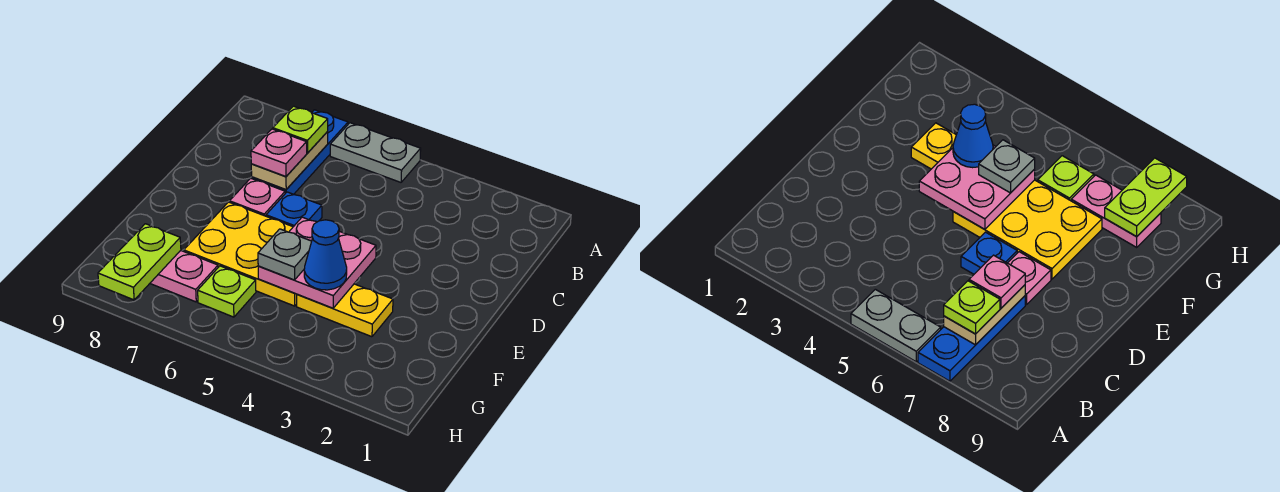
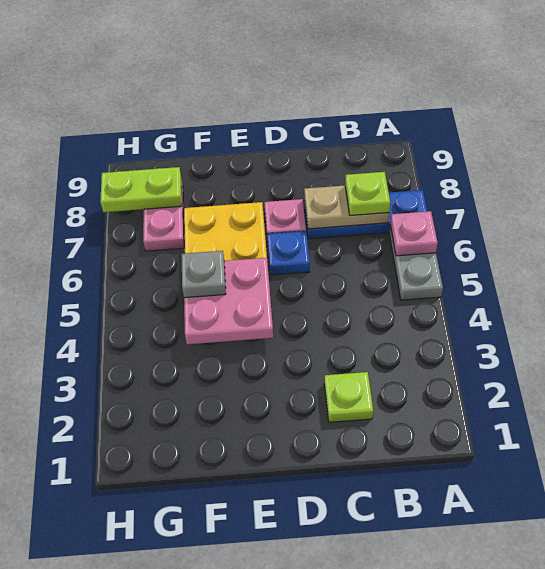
pink 1x1 plate [251,129,307,176] -> pink 1x1 plate moved to [390,211,438,256]
yellow 1x2 plate [297,284,393,337] -> none
blue 1x1 cone [304,220,347,290] -> none
lime 1x1 plate [198,266,256,317] -> lime 1x1 plate moved to [324,372,373,422]

